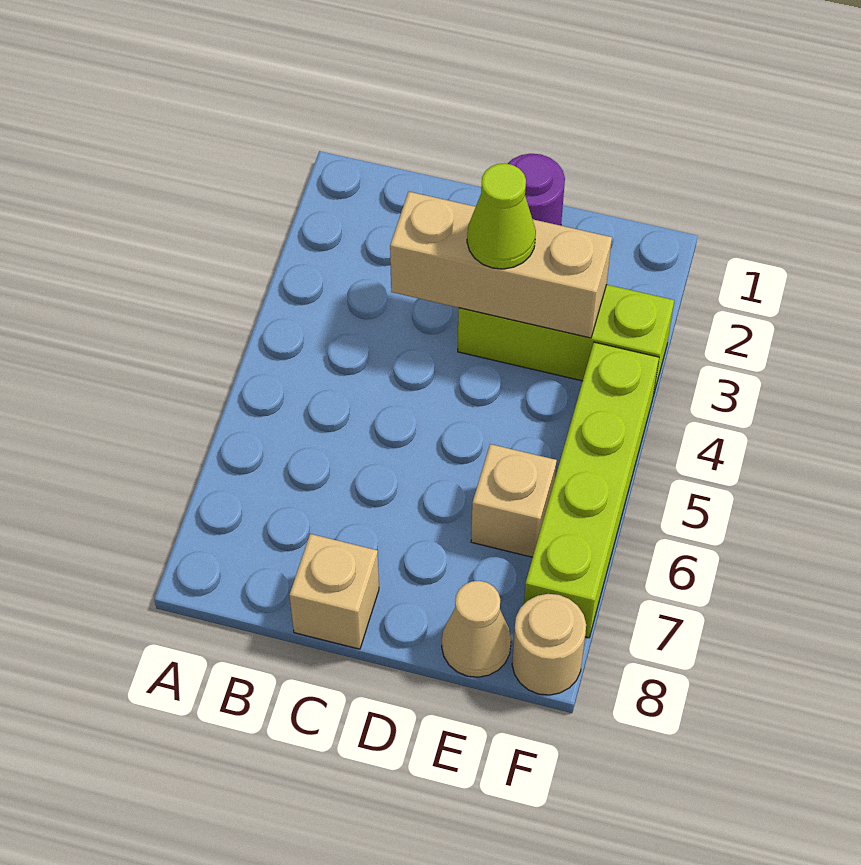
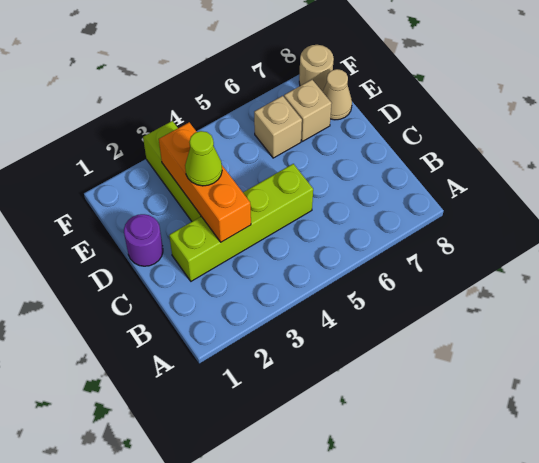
tan 1x3 brick [390,192,612,338] -> orange 1x3 brick [159,122,251,242]
tan 1x1 brick [289,534,379,649] -> tan 1x1 brick moved to [284,80,332,141]
lime 1x4 brick [524,342,659,638] -> lime 1x4 brick moved to [169,164,313,281]

